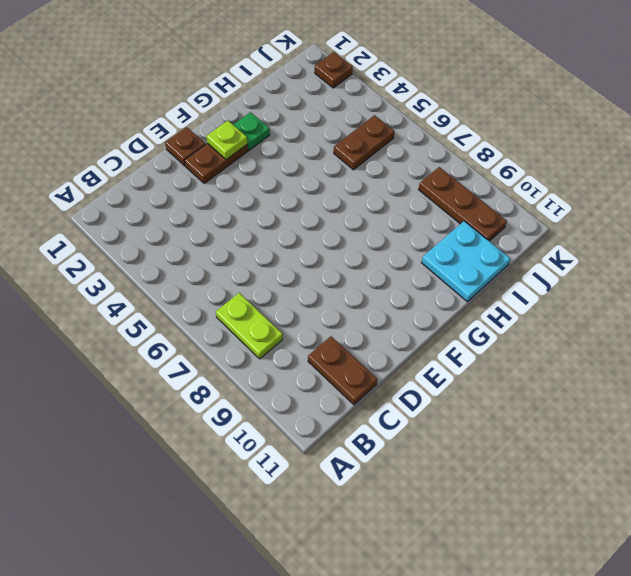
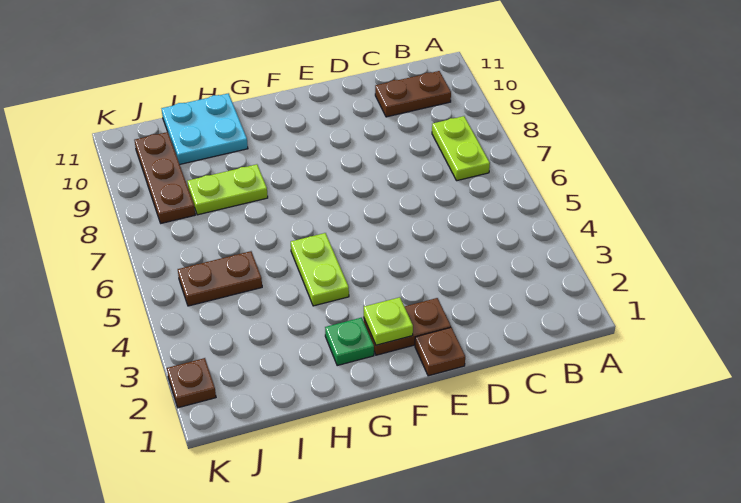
brown 1x2 plate [308,336,377,405] -> brown 1x2 plate turned to [375,71,451,117]
none -> lime 1x2 plate [291,233,349,306]
none -> lime 1x2 plate [187,164,268,215]

